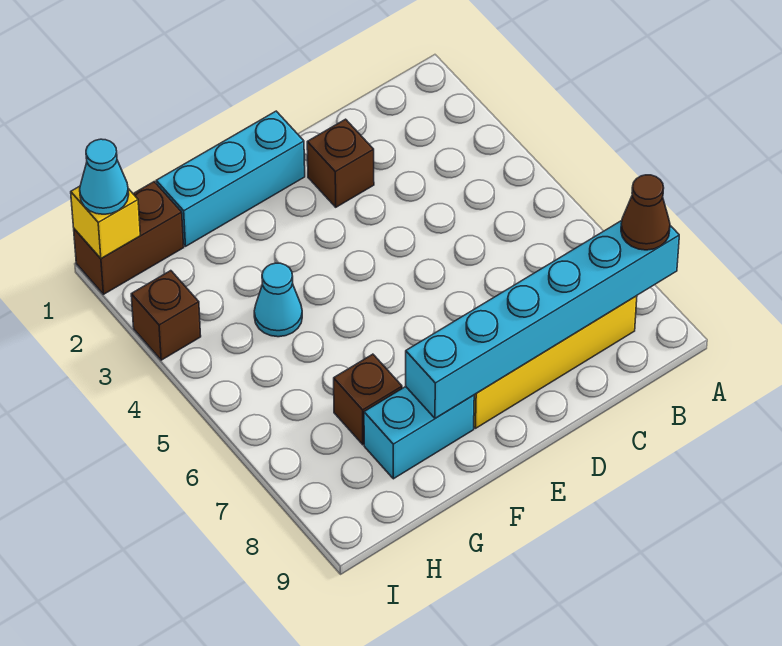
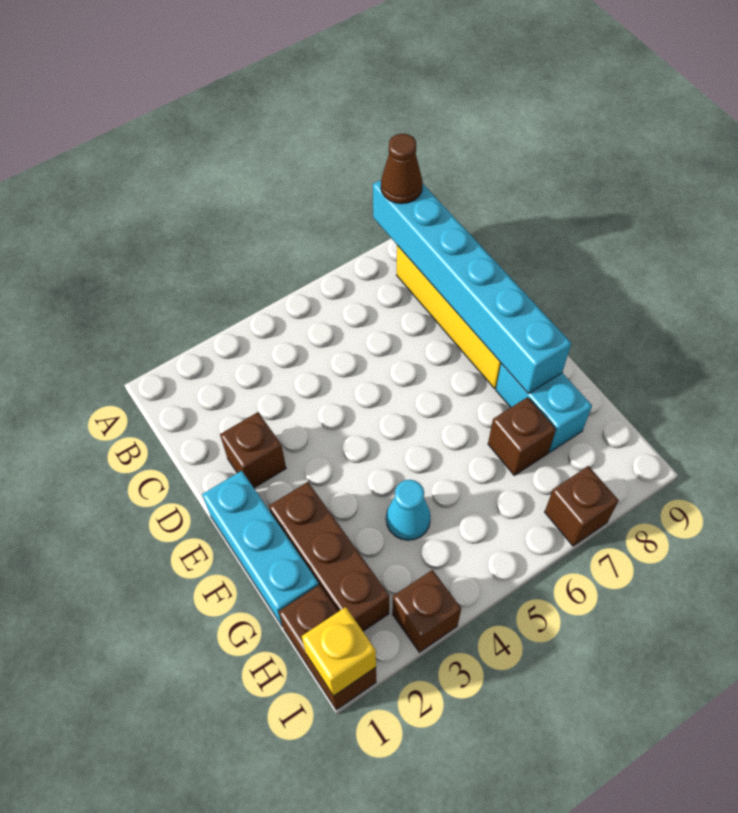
none -> brown 1x3 brick [269,482,389,631]
cyan 1x1 cone [80,139,129,214] -> none
none -> brown 1x1 brick [545,466,619,546]

